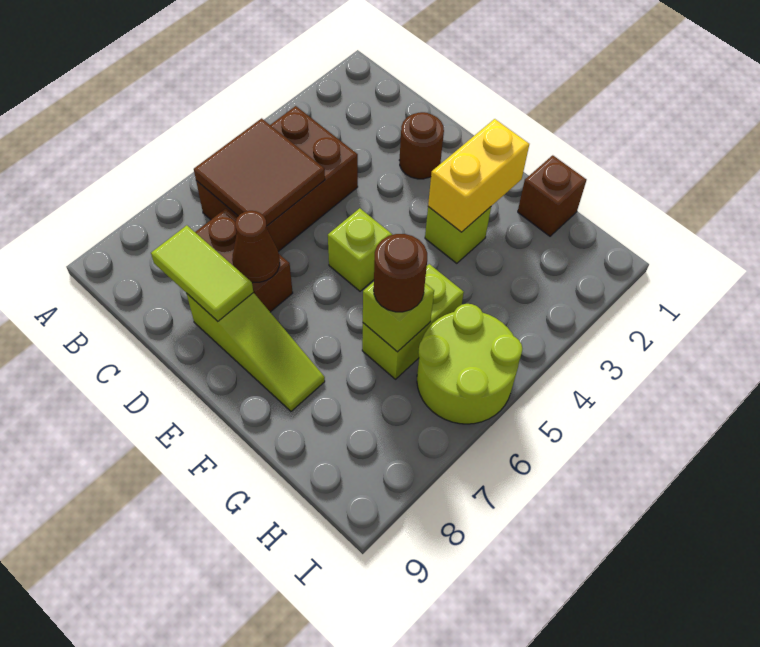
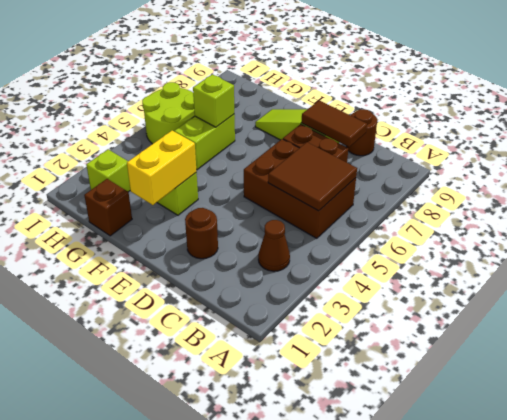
brown 2x3 brick [196,106,358,252] -> brown 2x3 brick turned to [244,139,356,238]
lime 1x2 tile [151,225,253,321] -> brown 1x2 tile [301,101,367,147]
brown 1x1 cone [232,211,280,282] -> brown 1x1 cone moved to [258,220,290,271]
lime 1x1 brick [328,208,392,291] -> lime 1x1 brick moved to [86,149,130,192]
brown 1x1 round brick [374,234,427,312] -> brown 1x1 round brick moved to [346,109,377,156]

